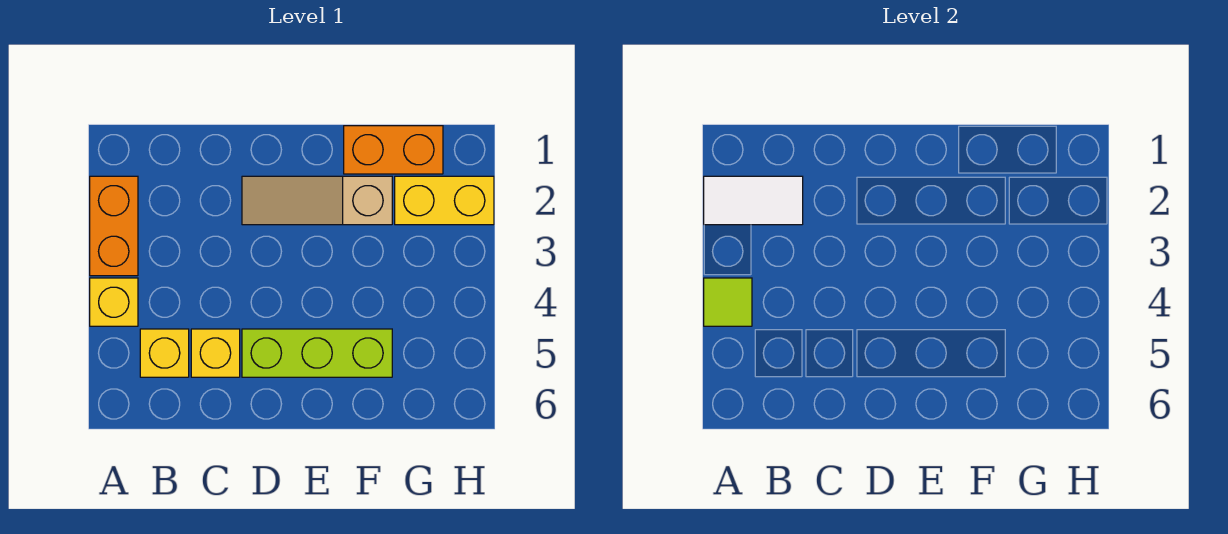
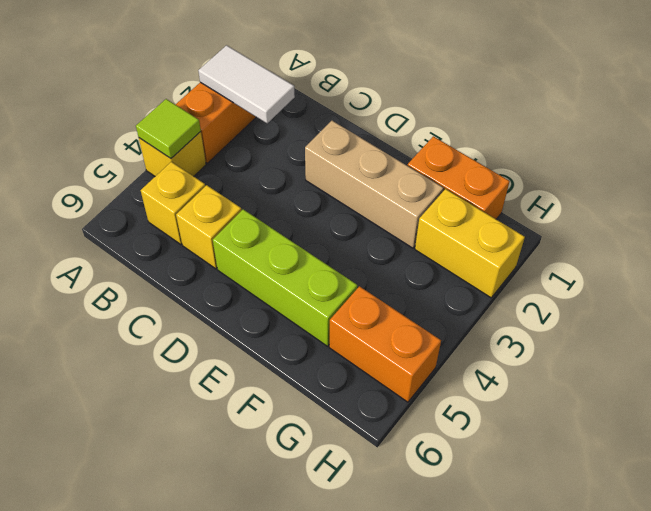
tan 1x3 slope [242,176,392,225] -> tan 1x3 brick [305,121,443,248]
none -> orange 1x2 brick [329,286,441,402]

